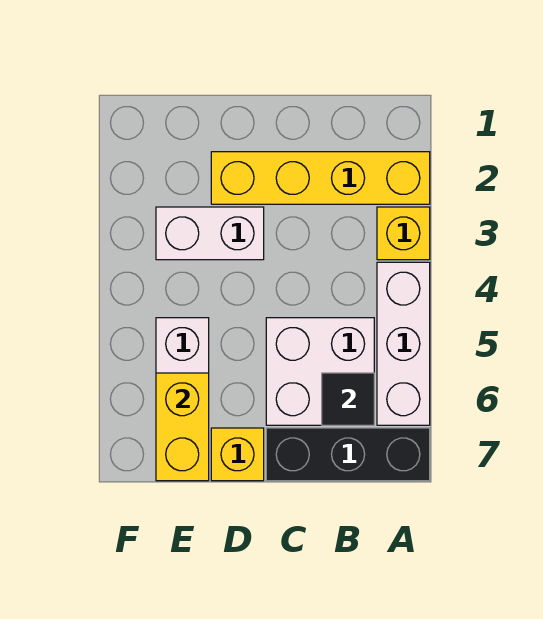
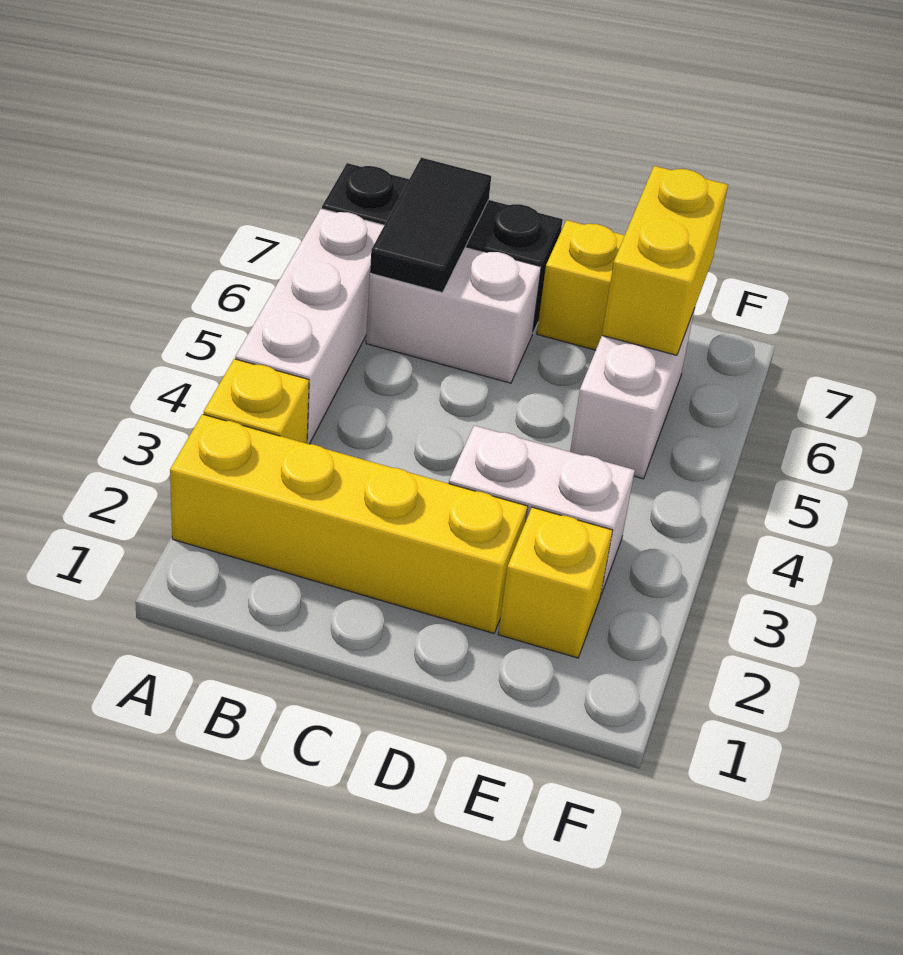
white 2x2 brick [266,318,374,425] -> white 1x2 brick [366,247,541,383]
black 1x1 tile [322,373,374,425] -> black 1x2 tile [370,158,491,293]
none -> yellow 1x1 brick [498,507,613,658]

